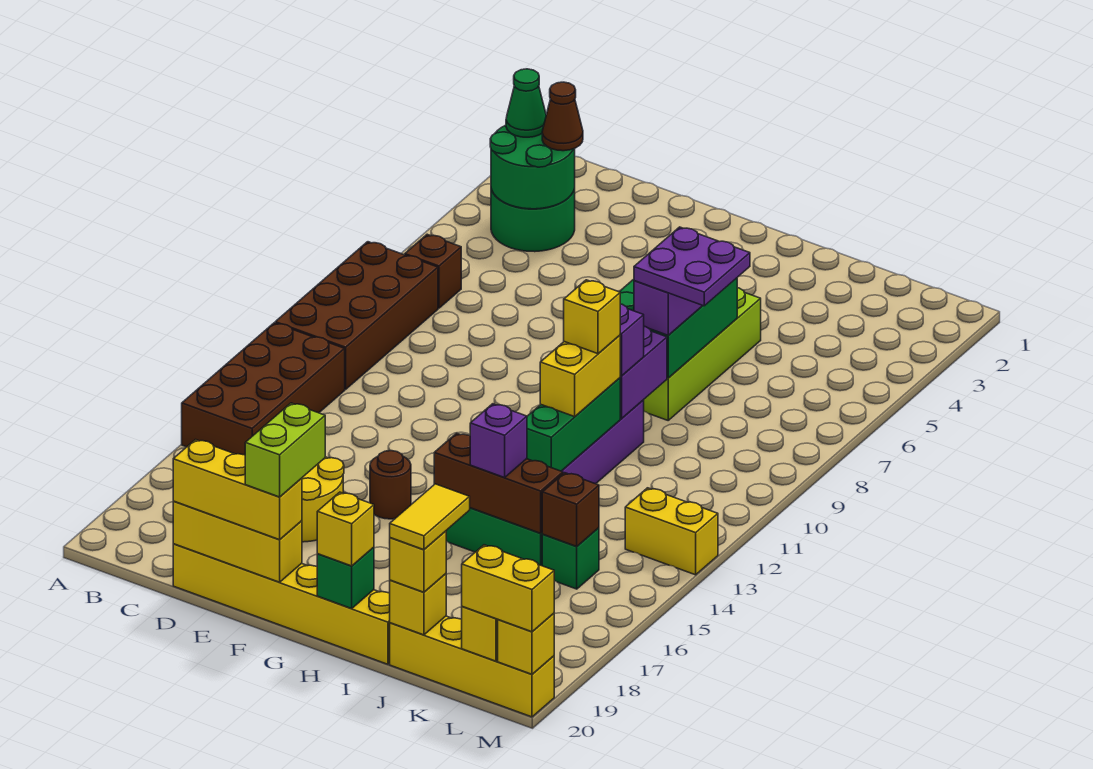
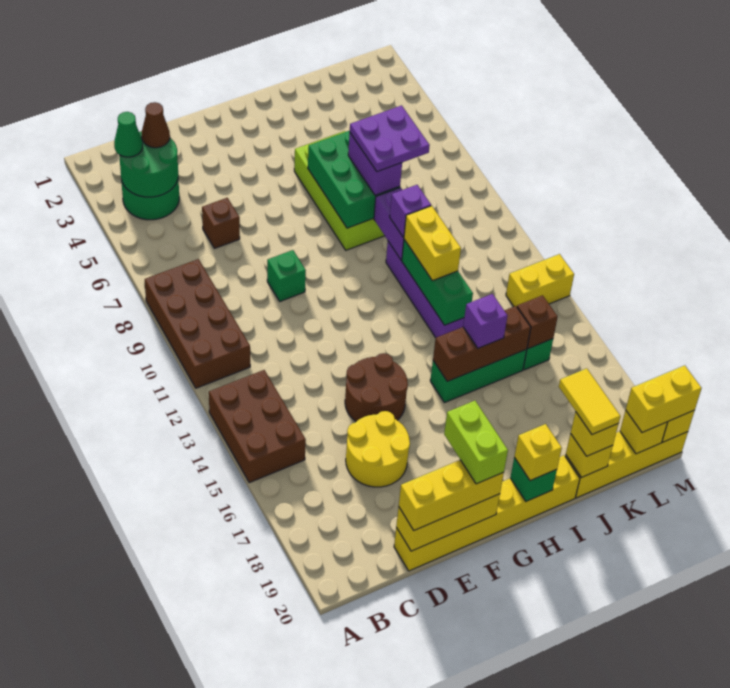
brown 2x4 brick [182,323,345,455] -> brown 2x3 brick [209,370,306,483]
brown 1x1 brick [405,234,461,308] -> brown 1x1 brick moved to [202,198,240,248]
none -> green 1x1 brick [267,250,306,301]
brown 1x1 round brick [370,451,411,519] -> brown 2x2 round brick [345,353,408,421]
yellow 1x1 brick [564,280,620,354] -> none

